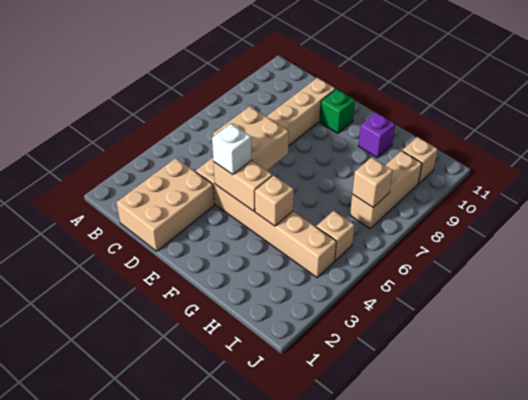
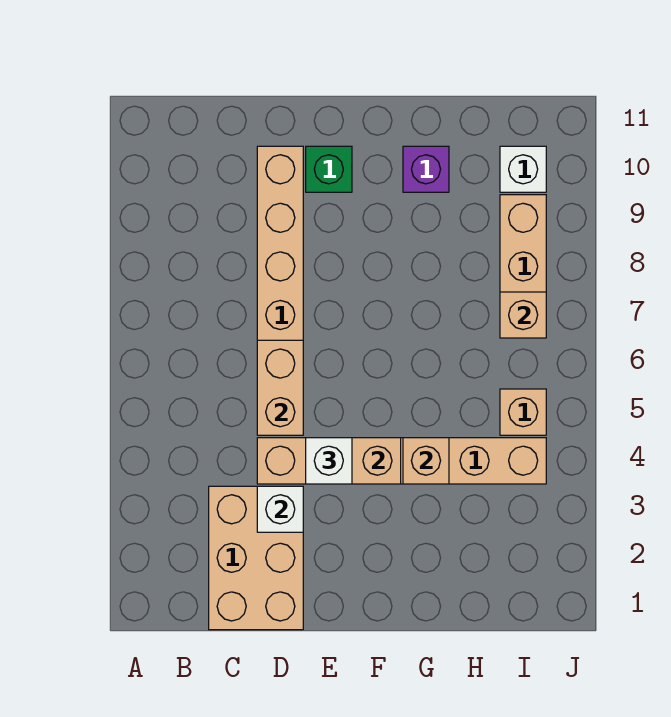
none -> white 1x1 brick [257,486,303,532]
tan 2x2 brick [213,106,289,170] -> tan 1x2 brick [257,340,303,435]
tan 1x1 brick [402,137,438,184] -> white 1x1 brick [500,146,546,192]

